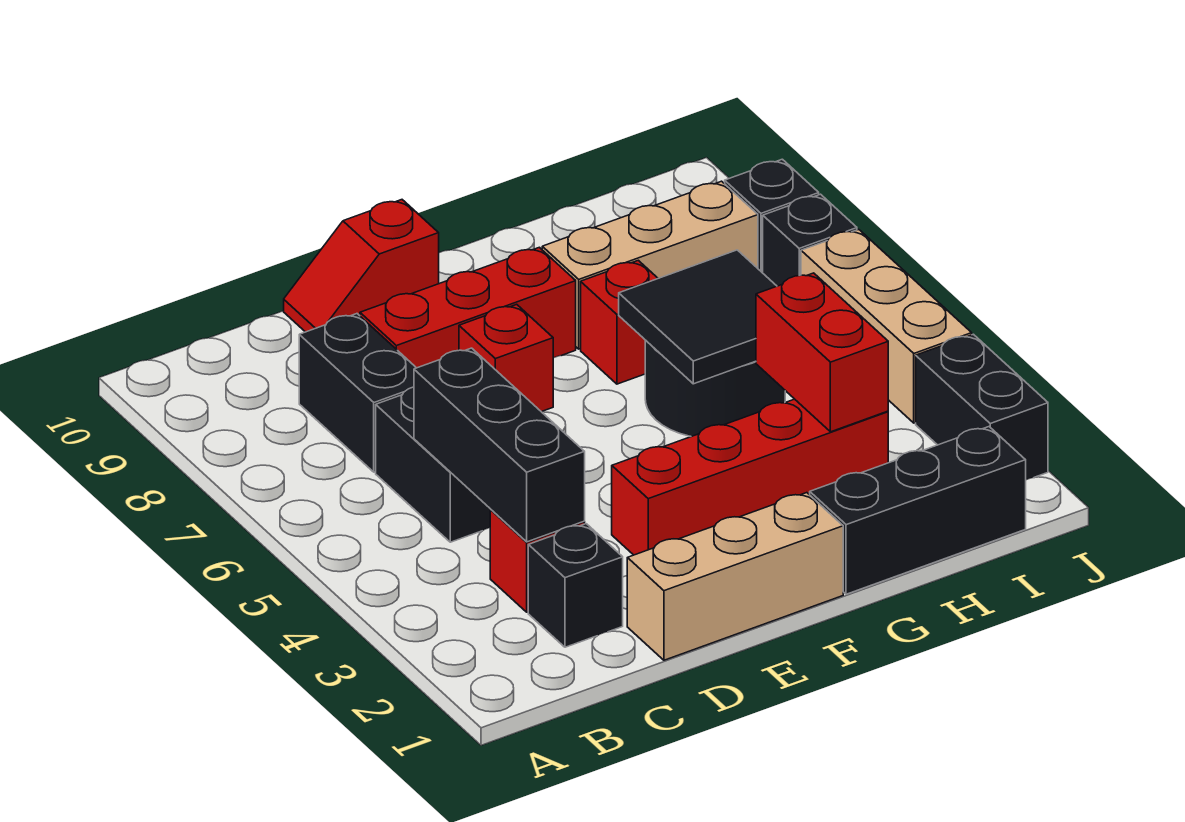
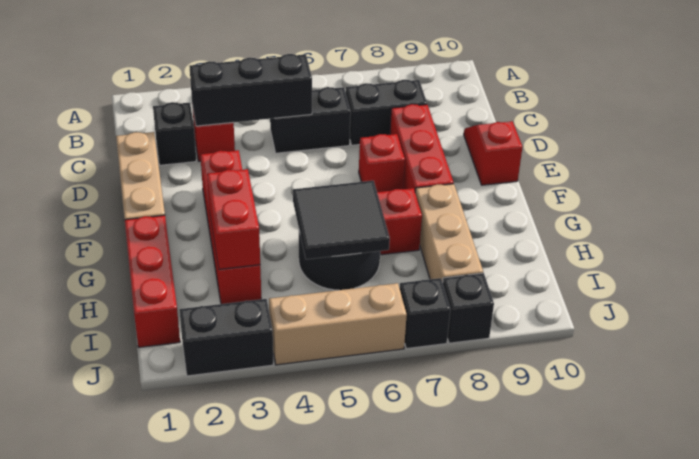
black 1x3 brick [810,427,1026,594] -> red 1x3 brick [125,215,180,347]
red 1x2 brick [756,273,888,432] -> red 1x2 brick turned to [207,169,260,269]

